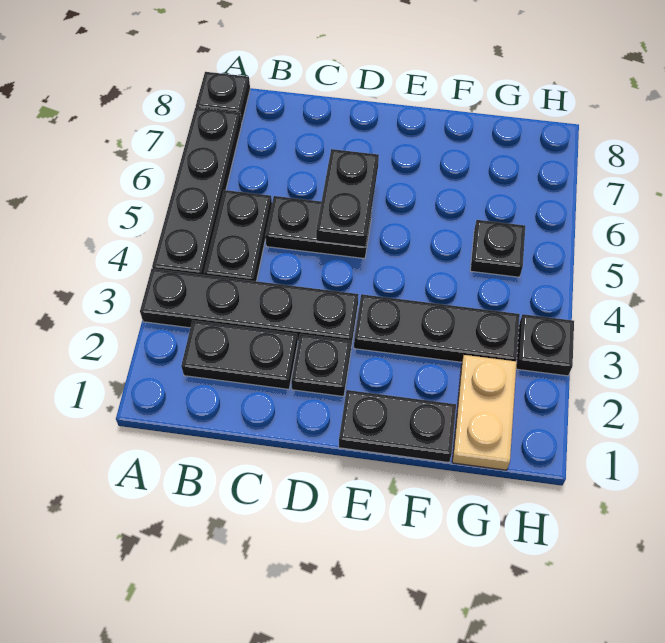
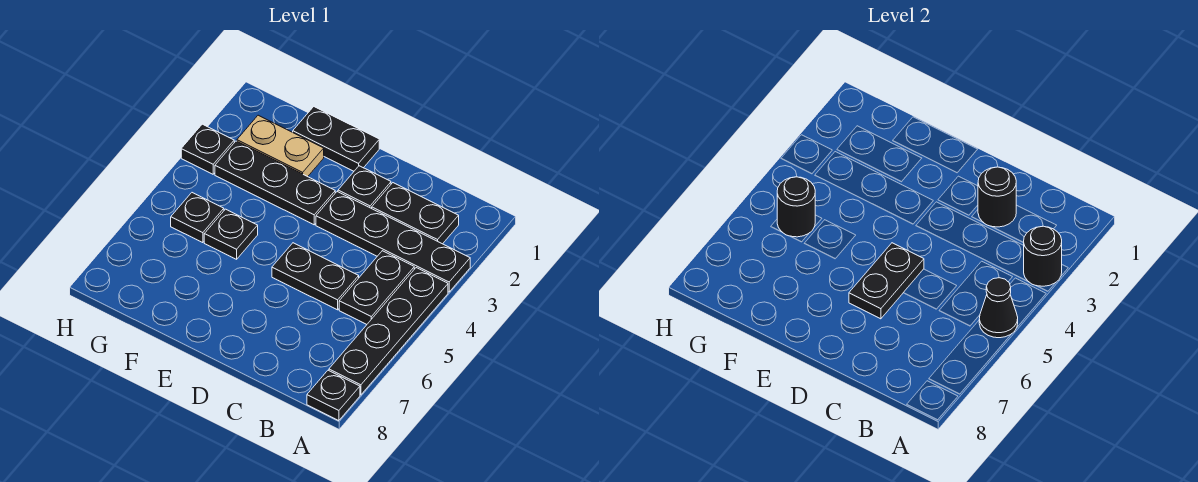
none -> black 1x1 round brick [1023,226,1062,286]
none -> black 1x1 cone [979,278,1018,338]
none -> black 1x1 round brick [978,167,1016,227]
none -> black 1x1 plate [204,209,258,259]
tan 1x2 plate [452,355,517,470] -> tan 1x2 plate turned to [237,115,324,177]
none -> black 1x1 round brick [777,177,815,237]

